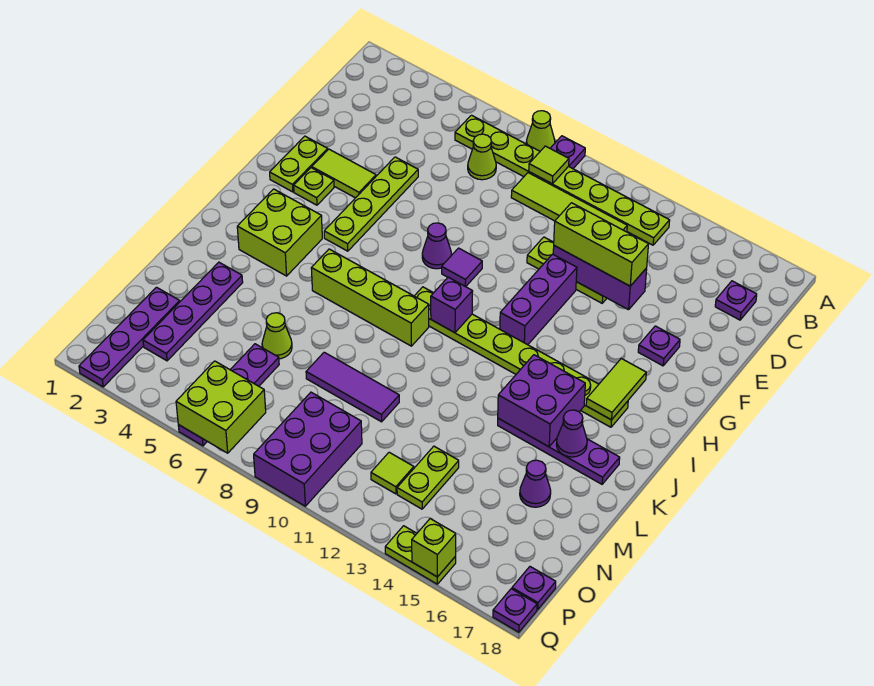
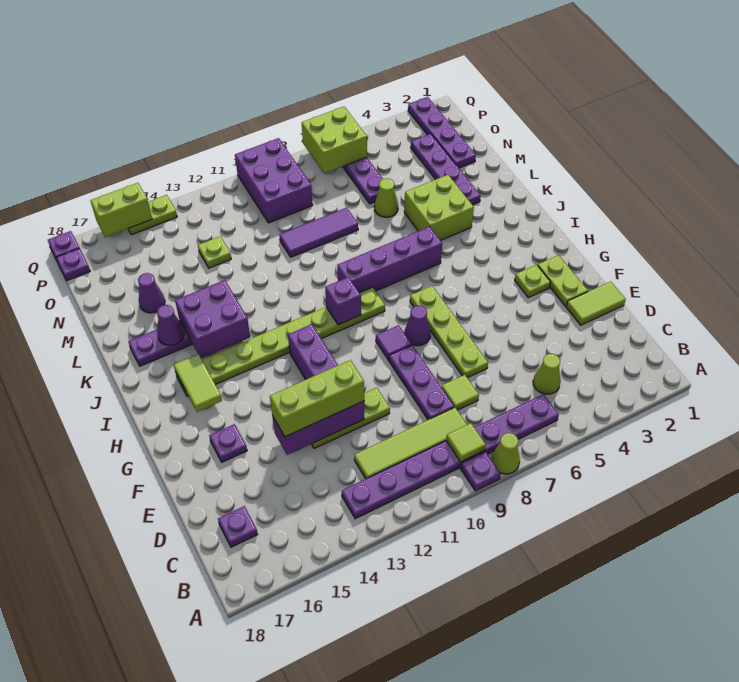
lime 1x8 plate [455,115,670,245] -> purple 1x8 plate [342,394,559,519]
lime 1x1 cone [468,134,496,180] -> lime 1x1 cone moved to [533,354,561,394]
none -> purple 1x3 plate [389,345,454,420]
lime 1x4 plate [324,157,418,251] -> lime 1x4 plate moved to [410,286,488,378]
lime 1x2 tile [312,149,376,198] -> lime 1x2 tile moved to [566,282,626,325]
lime 2x2 brick [237,189,322,276] -> lime 2x2 brick moved to [404,175,474,240]
lime 1x4 brick [311,249,429,346] -> purple 1x4 brick [337,227,442,293]
lime 1x2 plate [397,446,459,509] -> lime 1x1 plate [198,237,231,268]
lime 1x1 tile [371,452,414,494] -> lime 1x1 tile moved to [442,375,479,410]
lime 1x1 brick [412,519,456,577] -> lime 1x2 brick [90,183,152,237]

